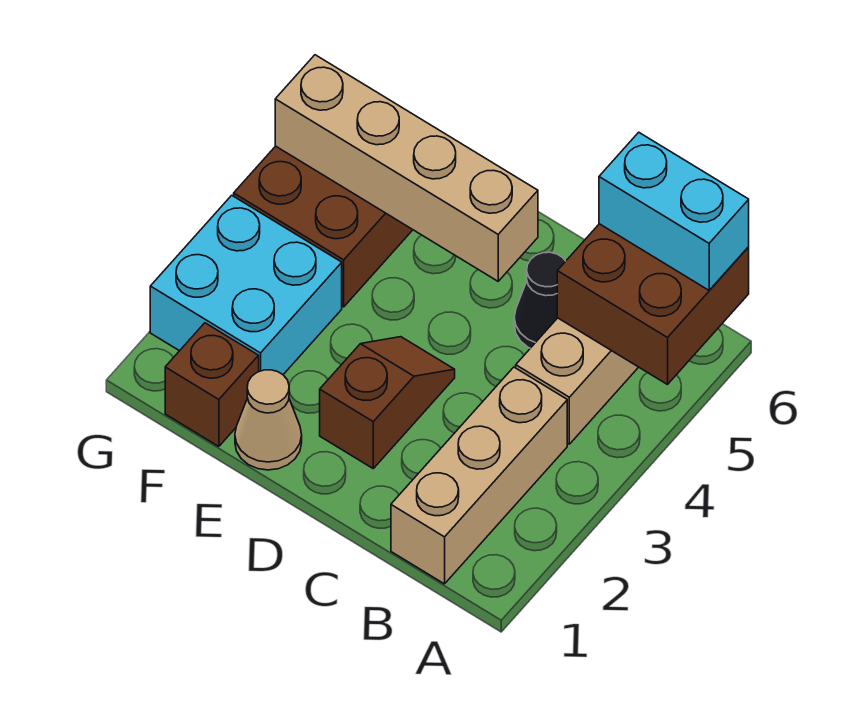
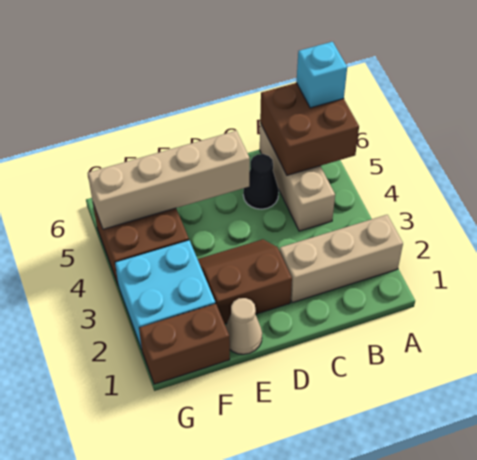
cyan 1x2 brick [599,132,749,290] -> cyan 1x1 brick [296,42,347,108]
tan 1x3 brick [391,367,567,584] -> tan 1x3 brick turned to [280,215,403,303]
brown 1x2 slope [320,337,455,468] -> brown 2x2 slope [198,239,292,324]
brown 1x1 brick [165,323,259,446] -> brown 1x2 brick [139,304,230,384]

